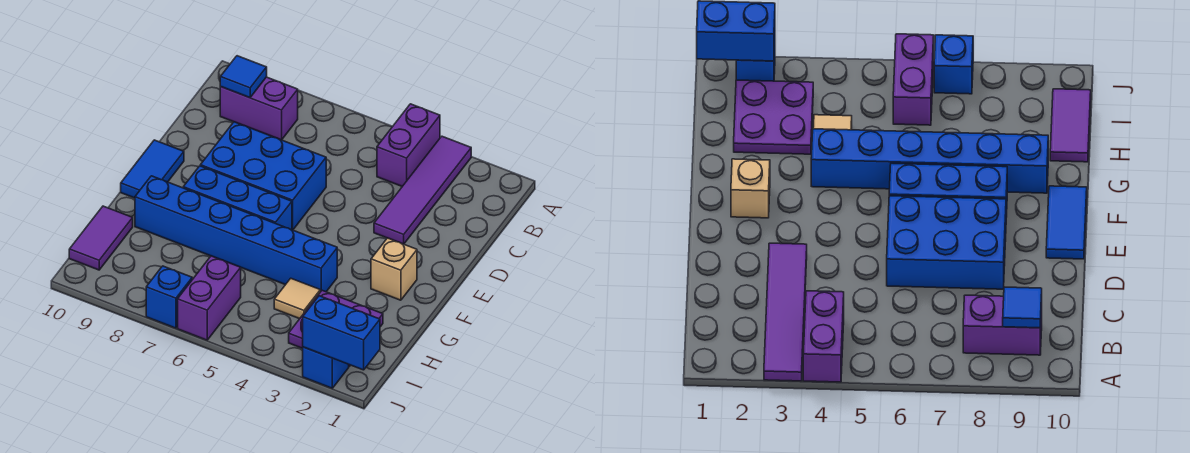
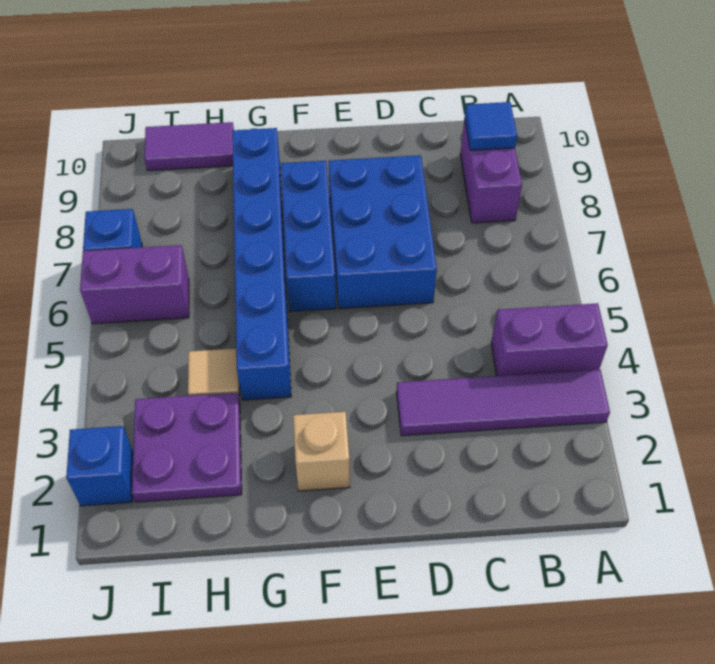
blue 1x2 tile [121,140,184,198] -> none
blue 1x2 brick [303,296,380,370] -> none

